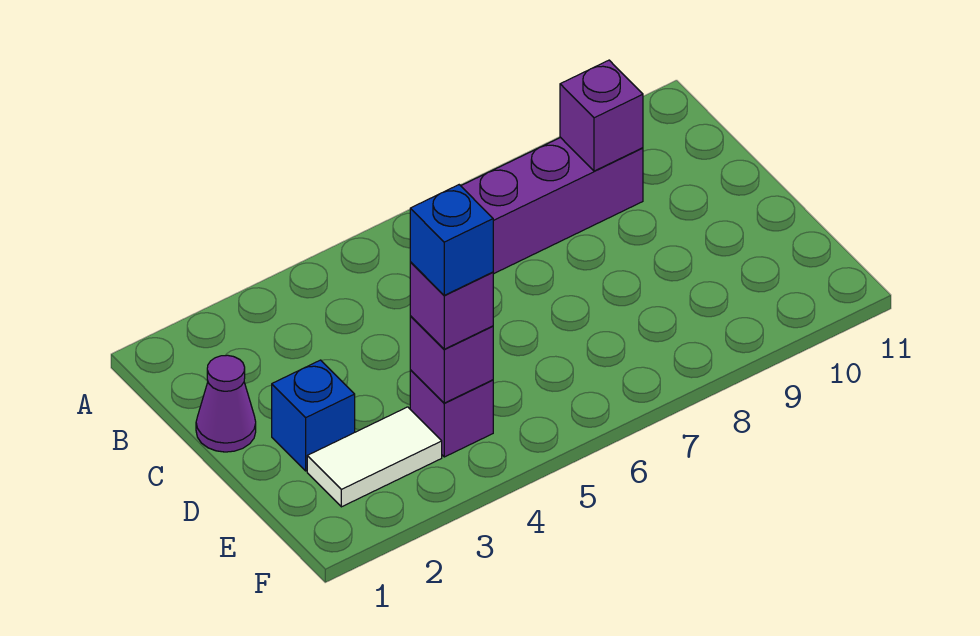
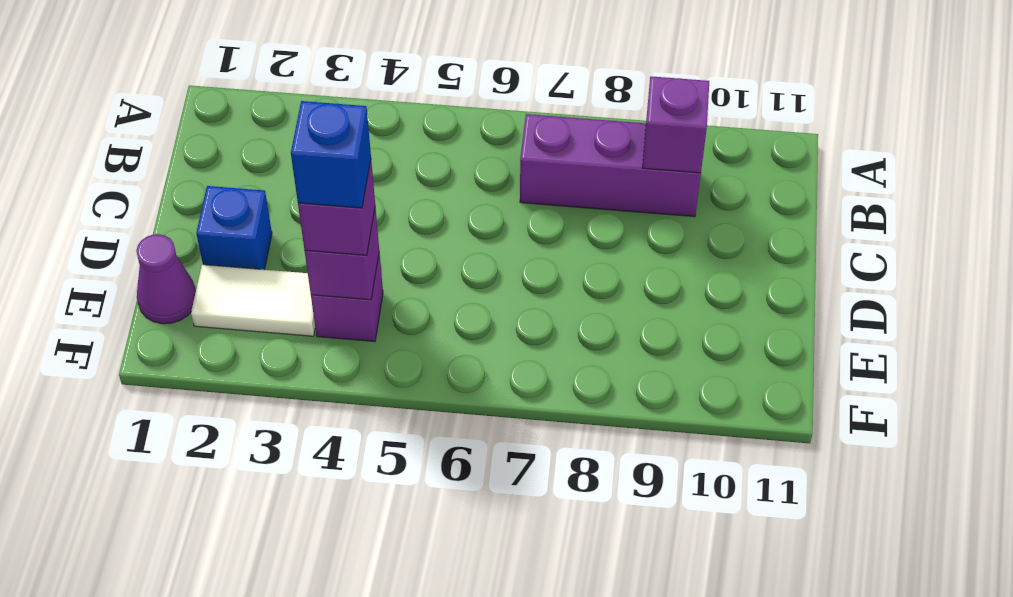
purple 1x1 cone [196,355,256,452] -> purple 1x1 cone moved to [136,234,196,324]

